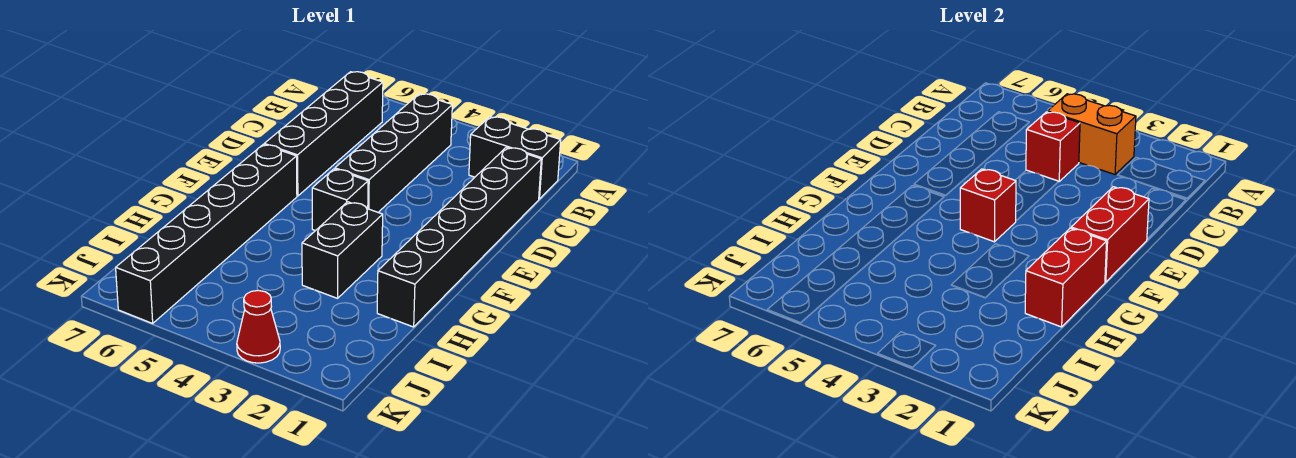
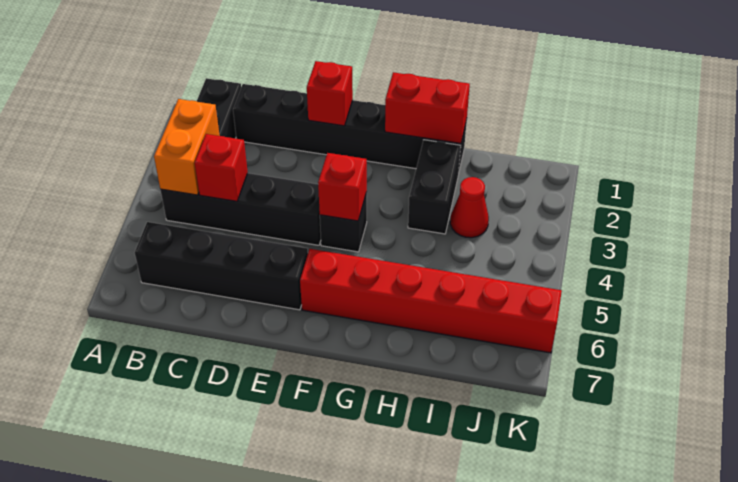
red 1x2 brick [1071,187,1149,282] -> red 1x1 brick [307,61,353,126]
black 1x6 brick [116,144,297,323] -> red 1x6 brick [300,249,562,353]
black 1x2 brick [302,202,383,298] -> black 1x2 brick turned to [408,140,461,234]
red 1x1 cone [237,290,280,363] -> red 1x1 cone moved to [450,177,489,238]

